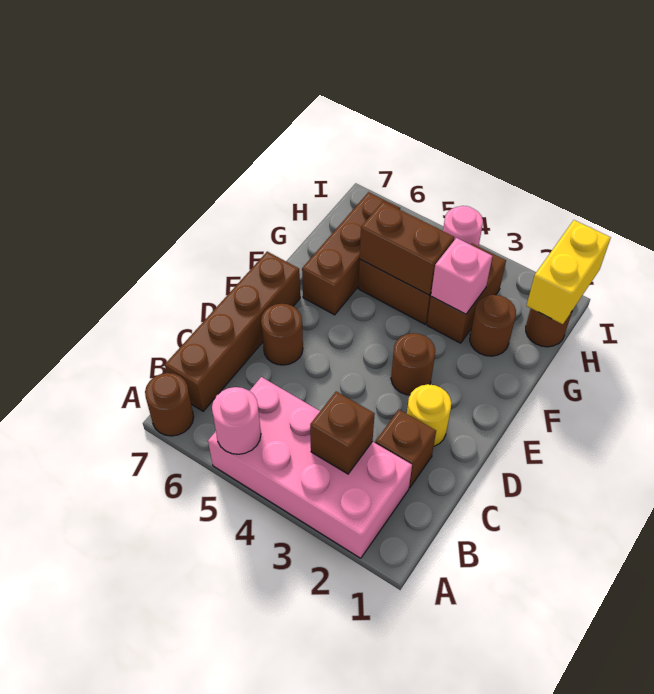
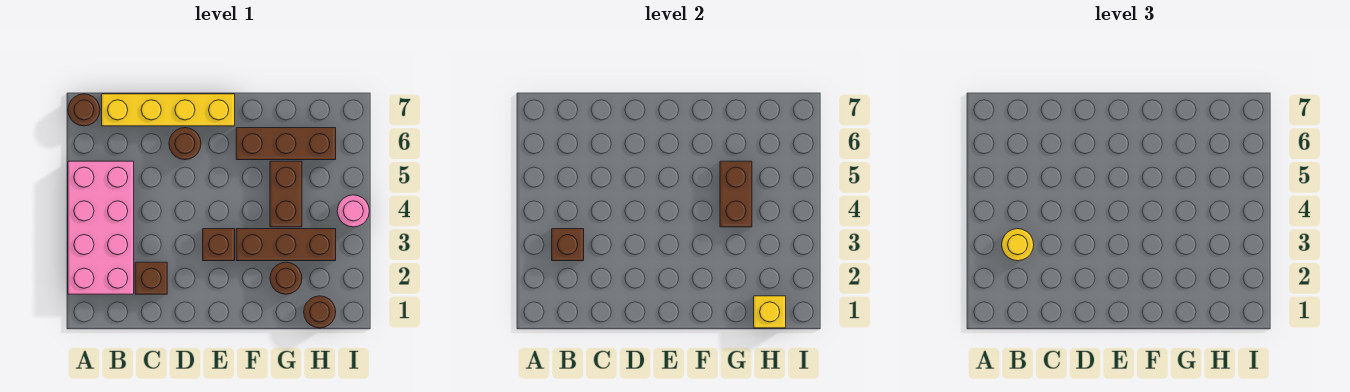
pink 1x1 round brick [212,387,261,454] -> none
brown 1x4 brick [165,252,300,411] -> yellow 1x4 brick [102,94,235,126]
yellow 1x1 round brick [407,384,451,446] -> yellow 1x1 round brick moved to [1002,229,1034,261]
brown 1x1 round brick [391,333,435,395] -> brown 1x1 brick [203,229,235,261]
brown 1x2 brick [427,244,506,343] -> brown 1x3 brick [236,229,336,261]
pink 1x1 brick [431,238,492,314] -> none
yellow 1x2 brick [526,220,611,324] -> yellow 1x1 brick [754,296,786,328]

